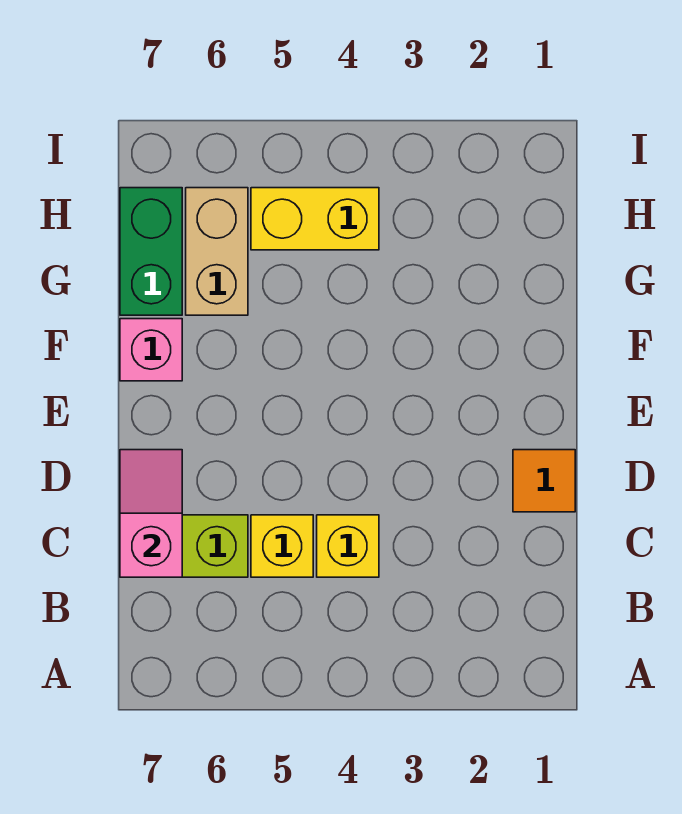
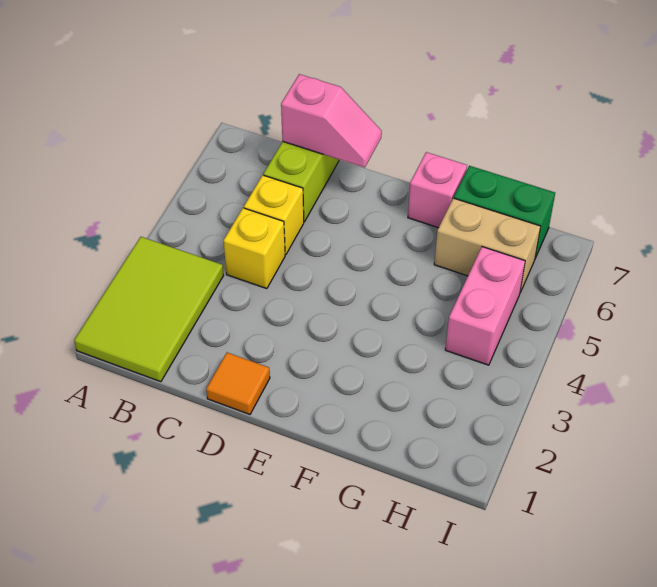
none -> lime 2x3 tile [74,237,223,382]
yellow 1x2 brick [251,188,379,250] -> pink 1x2 brick [445,247,525,365]

